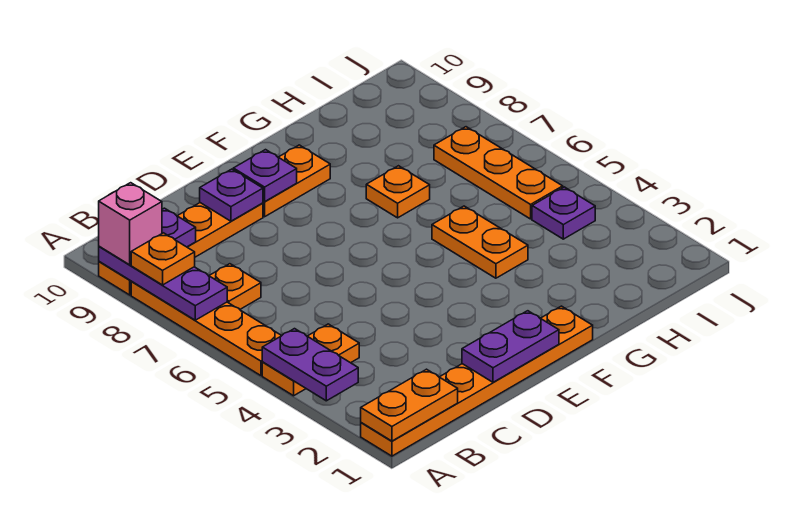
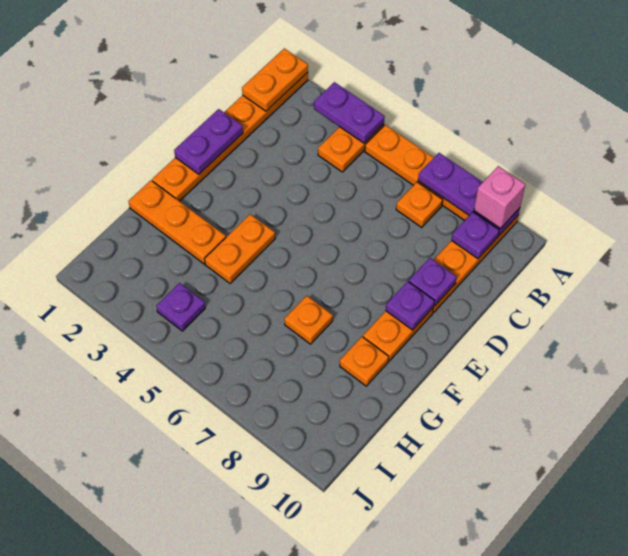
orange 1x1 plate [131,233,195,285] -> orange 1x1 plate moved to [340,337,389,386]
orange 1x2 plate [432,206,528,278] -> orange 1x2 plate turned to [205,214,275,284]
orange 1x3 plate [434,127,563,219] -> orange 1x3 plate moved to [128,180,226,264]

